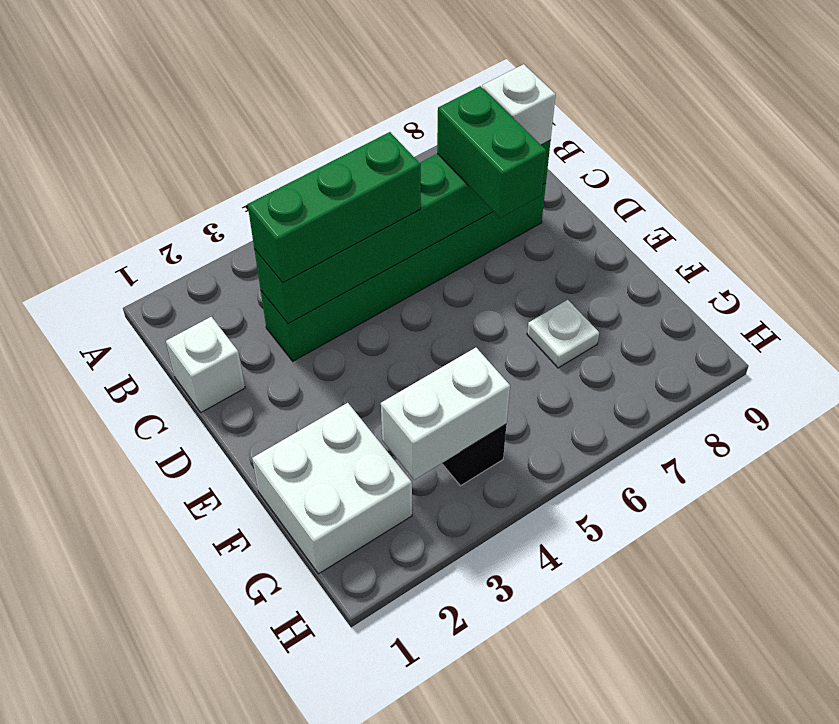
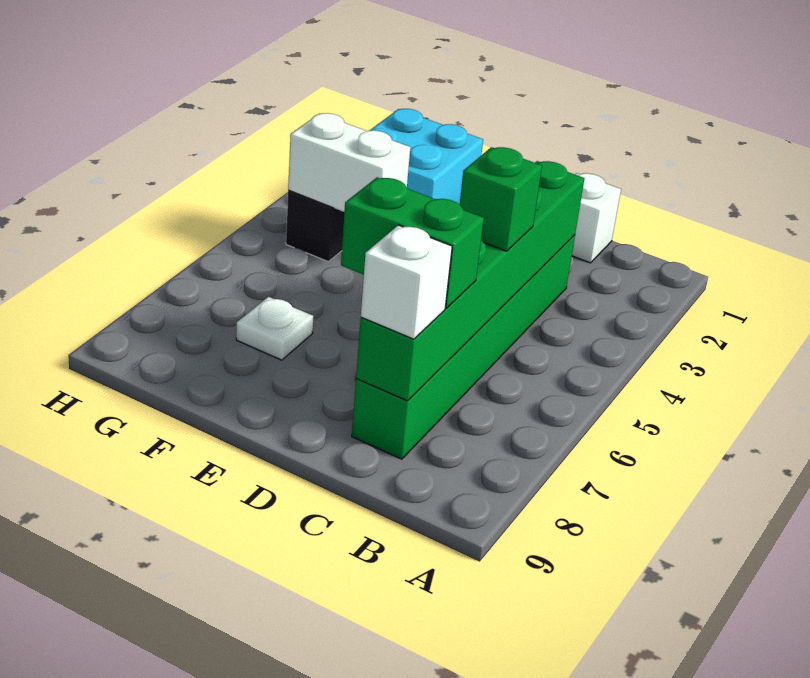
green 1x3 brick [248,132,421,283] -> green 1x1 brick [460,147,542,251]
white 2x2 brick [252,403,412,574] -> cyan 2x2 brick [369,109,483,205]
white 1x2 brick [381,348,510,480] -> white 1x2 brick turned to [288,113,410,212]

